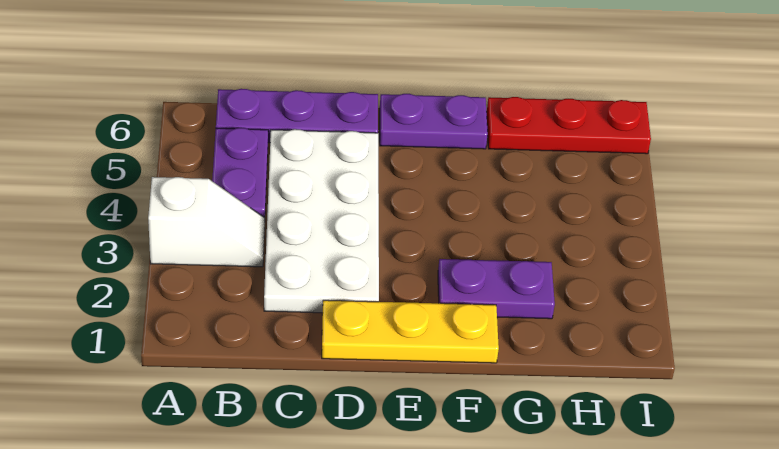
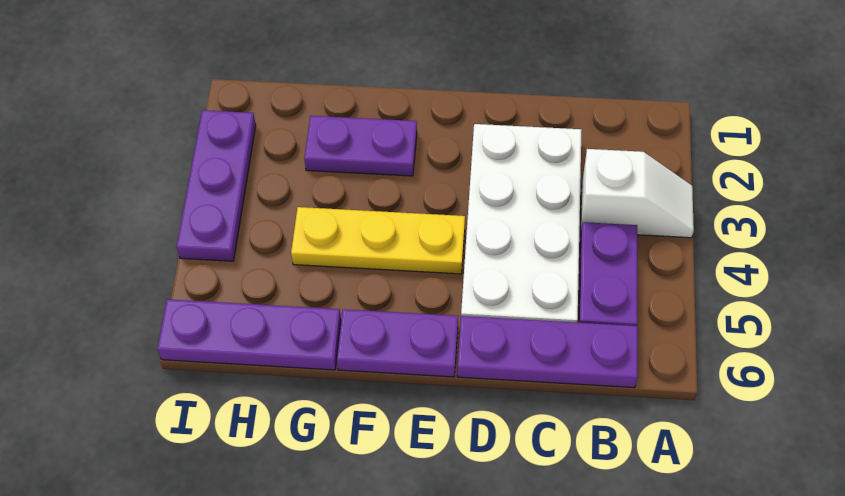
white 1x2 slope [148,177,265,267] -> white 1x2 slope turned to [581,149,694,238]
yellow 1x3 plate [322,300,499,363] -> yellow 1x3 plate moved to [291,207,465,274]
red 1x3 plate [486,97,651,154] -> purple 1x3 plate [158,299,341,370]
none -> purple 1x3 plate [177,110,256,261]

